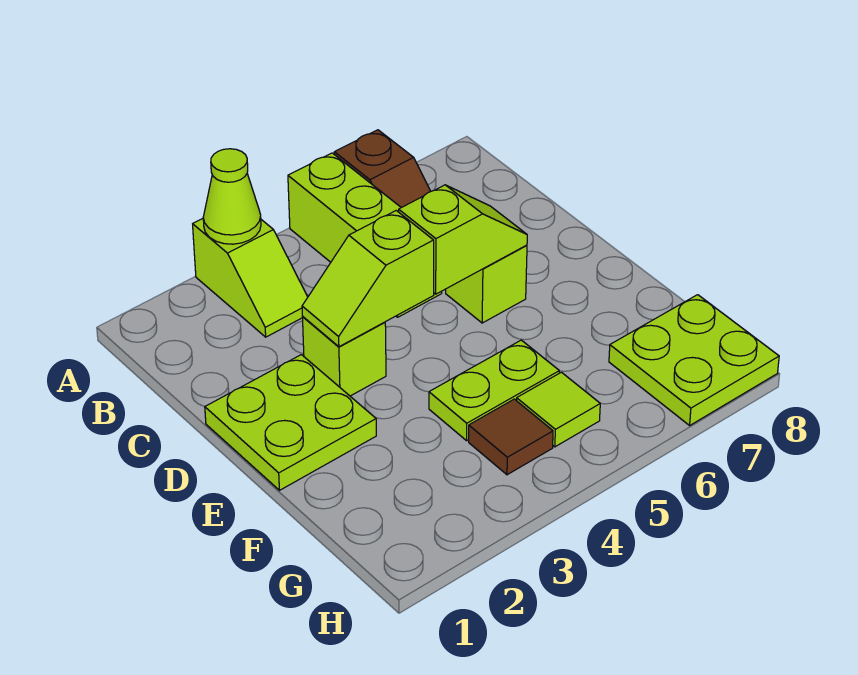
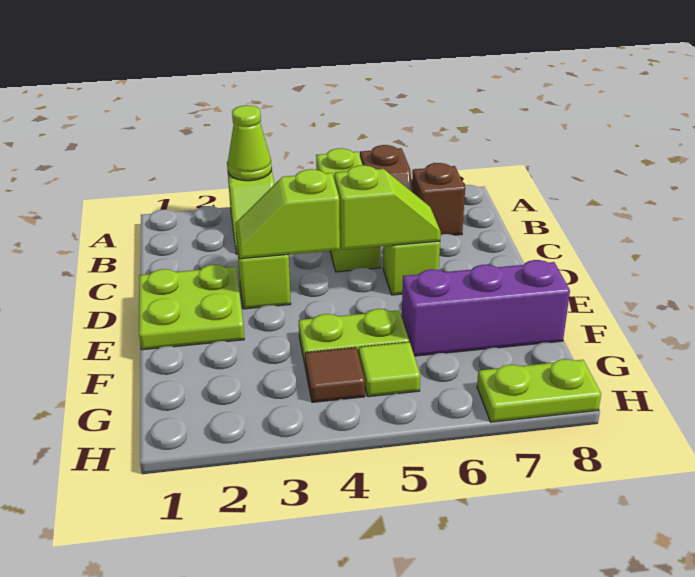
none -> brown 1x1 brick [412,163,465,235]
none -> purple 1x3 brick [402,260,570,356]
lime 2x2 plate [609,295,779,425] -> lime 1x2 plate [477,359,601,422]

